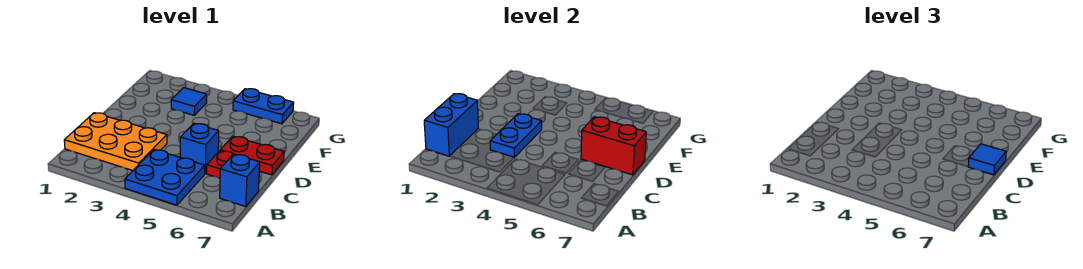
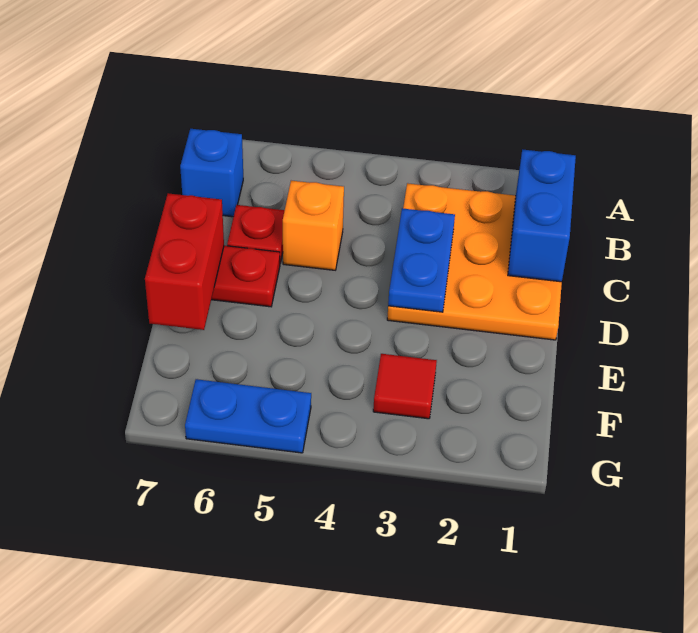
blue 2x2 plate [125,150,205,205] -> none
orange 2x3 plate [64,113,167,171] -> orange 3x3 plate [387,183,562,340]
blue 1x1 brick [180,123,219,173] -> orange 1x1 brick [283,181,344,270]
red 1x2 brick [581,117,646,175] -> red 1x2 brick turned to [145,193,224,330]
blue 1x1 tile [968,144,1006,175] -> none
blue 1x1 tile [171,88,207,115] -> red 1x1 tile [373,354,437,419]

